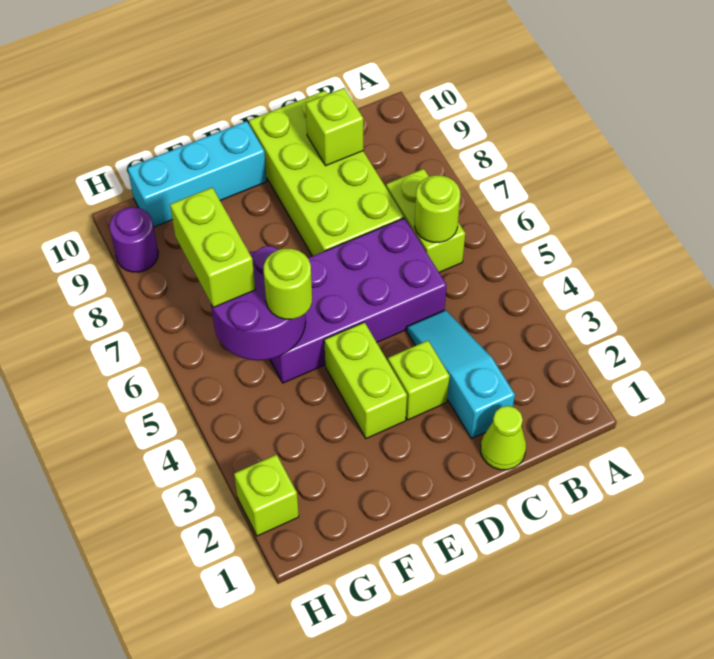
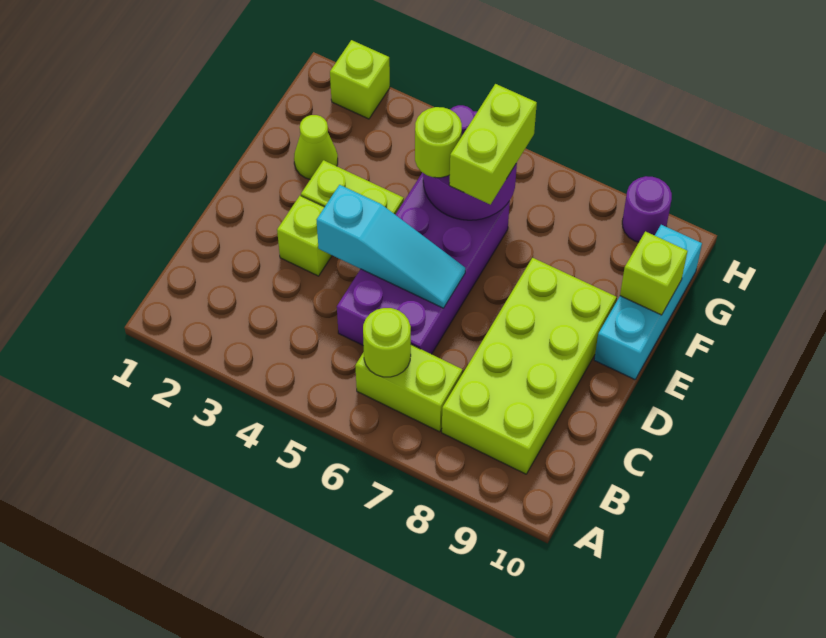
lime 1x1 cone [481,406,526,470] -> lime 1x1 cone moved to [294,115,338,179]
cyan 1x3 slope [407,310,515,439] -> cyan 1x3 slope moved to [317,185,465,308]
lime 2x4 brick [249,91,404,256] -> lime 2x4 brick turned to [442,258,617,474]
lime 1x1 brick [306,88,363,166] -> lime 1x1 brick moved to [620,231,687,315]
lime 1x2 brick [170,187,255,307] -> lime 1x2 brick turned to [449,84,537,205]

